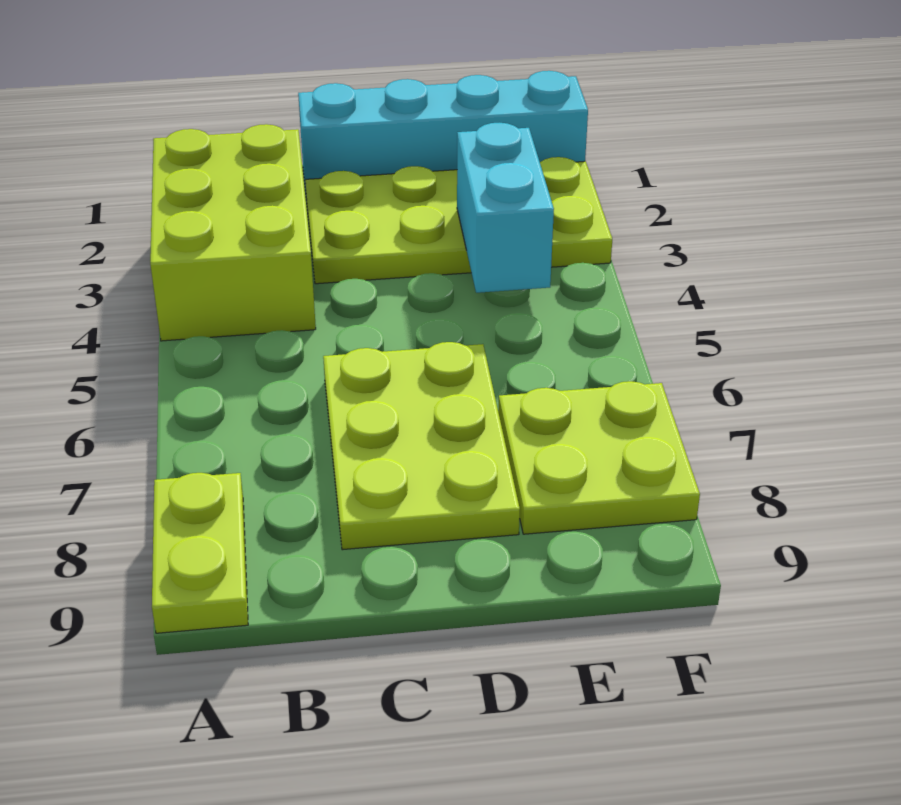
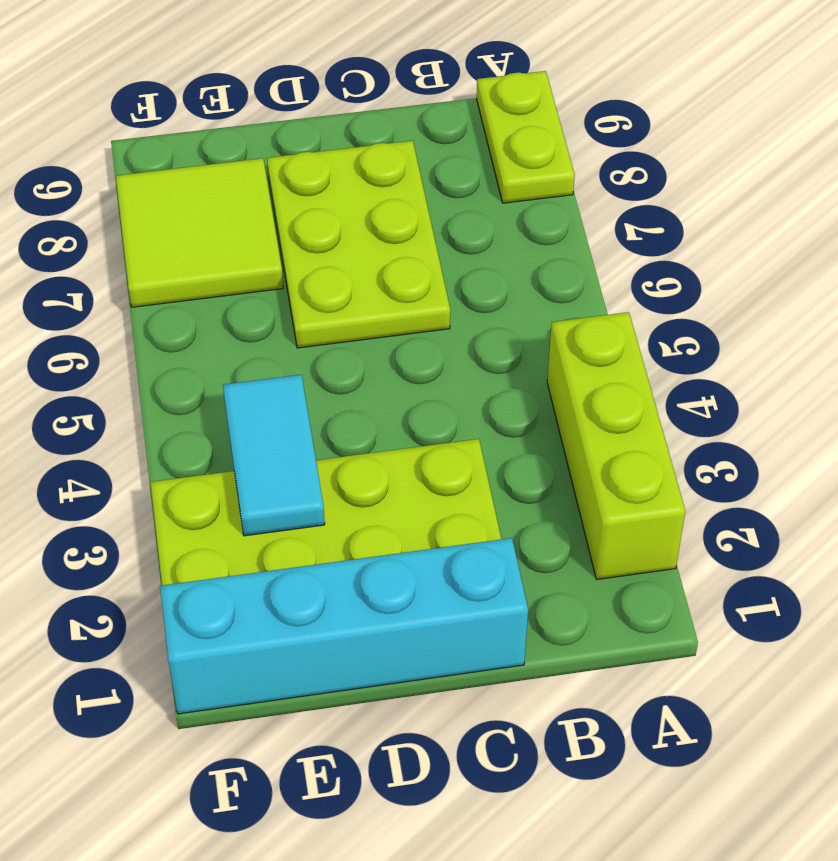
lime 2x3 brick [150,124,316,341] -> lime 1x3 brick [547,312,685,579]
cyan 1x2 brick [457,123,554,293] -> cyan 1x2 tile [223,375,325,536]
lime 2x2 plate [498,381,700,534] -> lime 2x2 tile [116,158,283,307]

